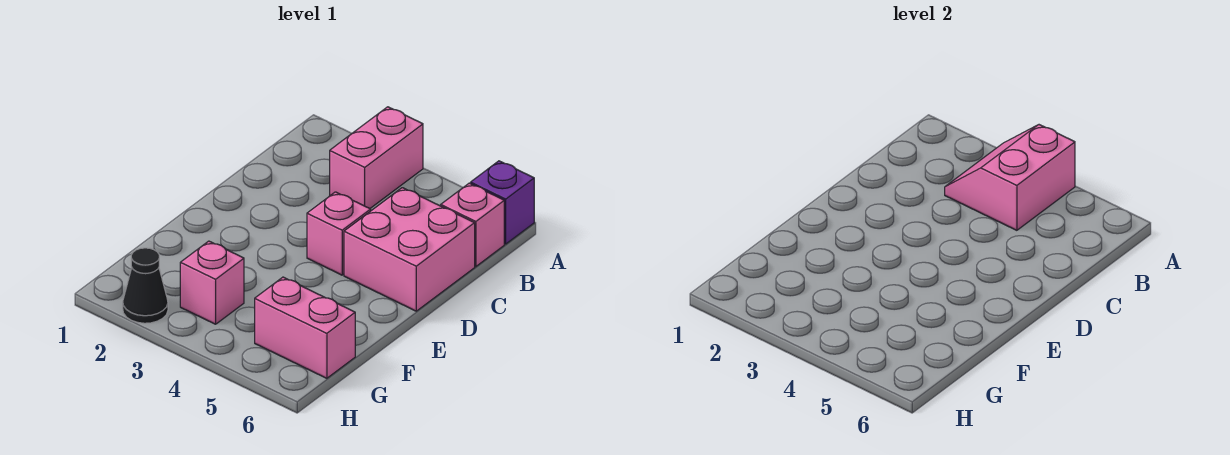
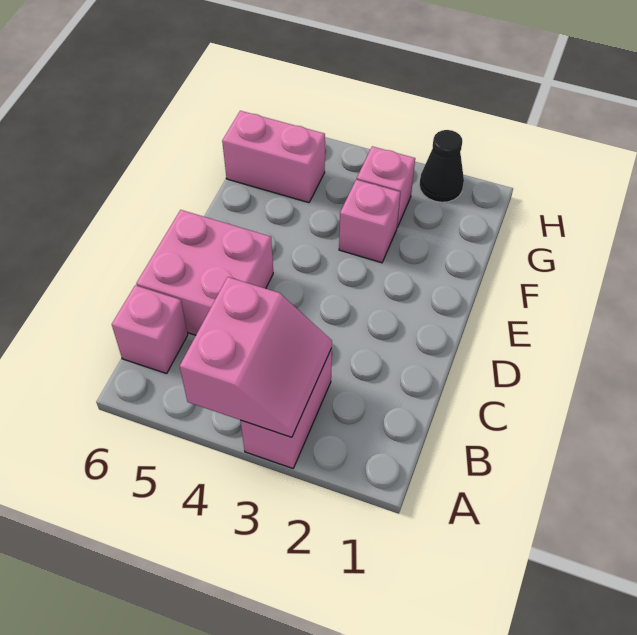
purple 1x1 brick [471,161,534,244] -> none
pink 1x1 brick [307,192,371,275] -> pink 1x1 brick moved to [339,180,400,263]

